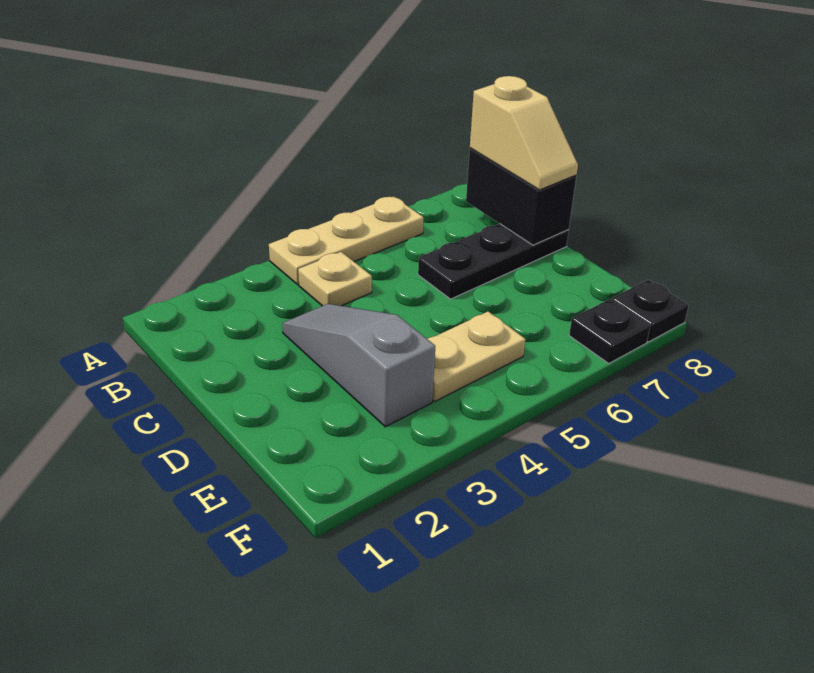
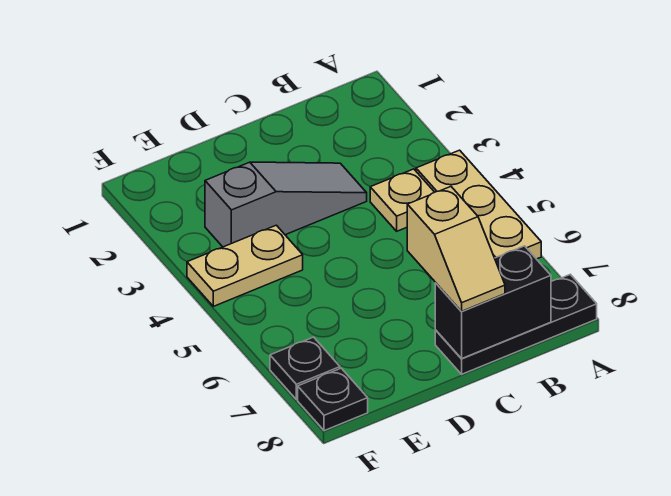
tan 1x2 slope [470,76,578,190] -> tan 1x2 slope turned to [407,187,505,311]
black 1x3 plate [418,224,569,299] -> black 1x3 plate turned to [435,274,597,374]
tan 1x2 plate [428,312,525,401] -> tan 1x2 plate turned to [187,225,303,306]

